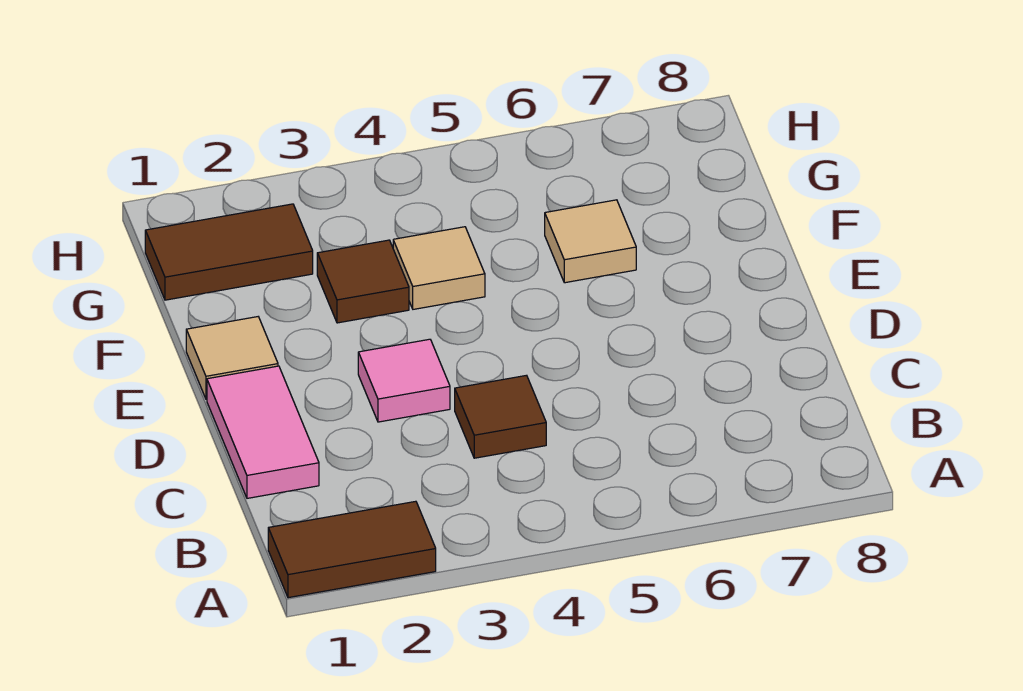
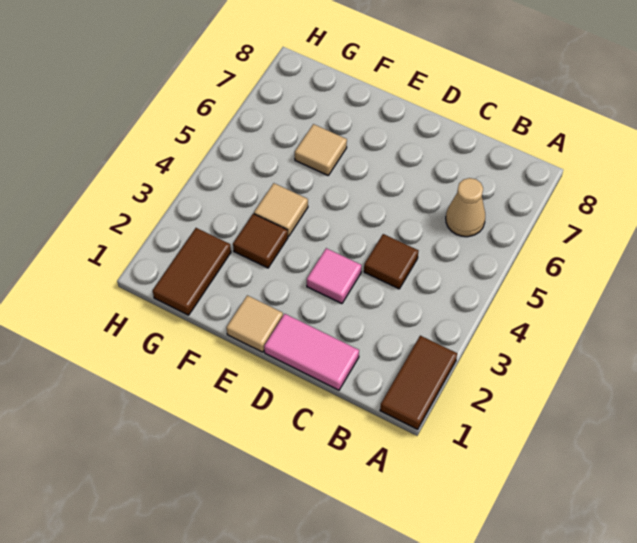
none -> tan 1x1 cone [446,178,485,237]

